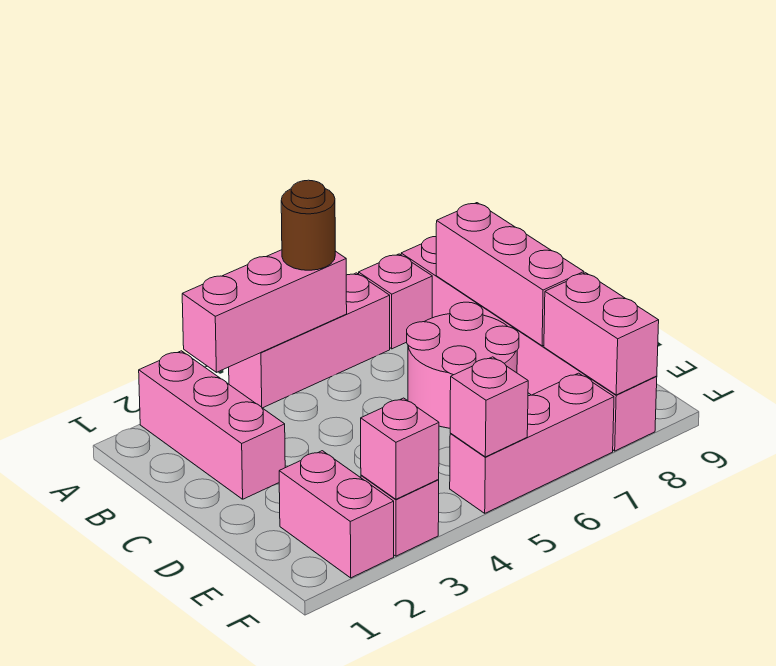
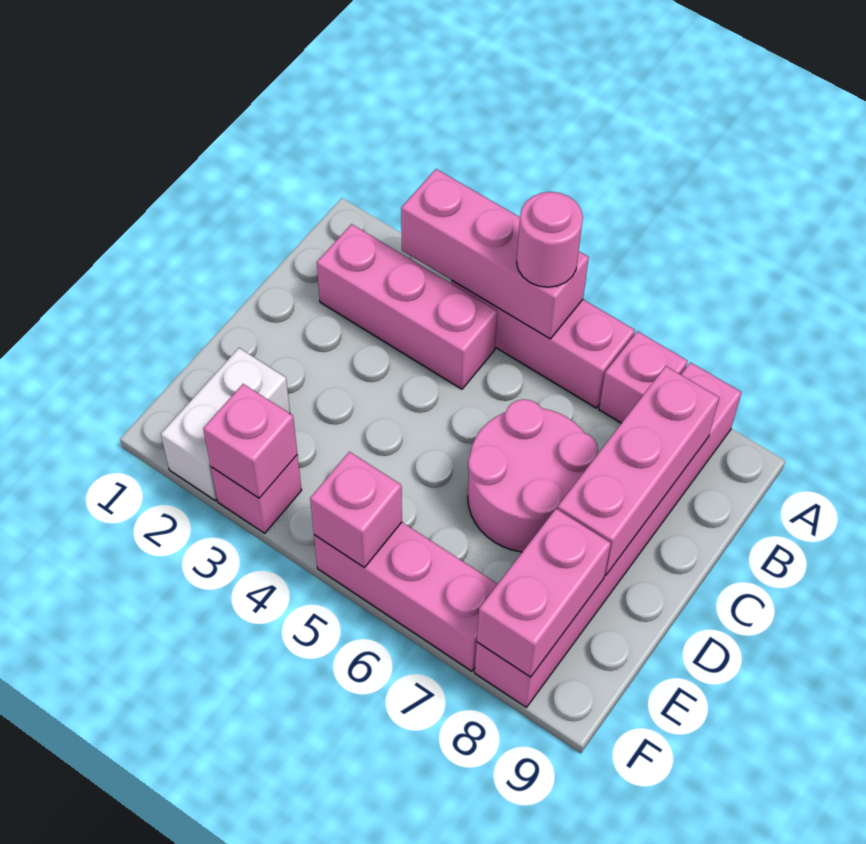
pink 1x3 brick [139,351,285,499] -> pink 1x3 brick turned to [317,224,497,389]
brown 1x1 round brick [281,180,335,270] -> pink 1x1 round brick [517,192,583,287]
pink 1x2 brick [279,451,394,578] -> white 1x2 brick [161,348,290,500]

